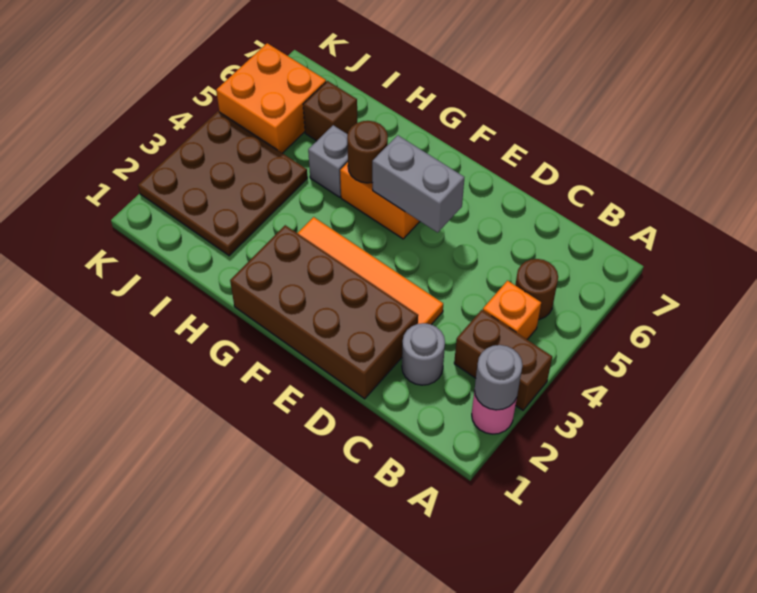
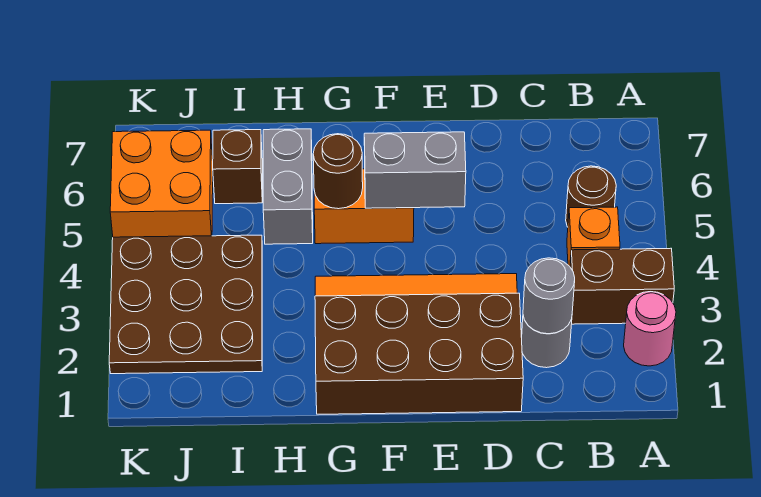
grey 1x1 round brick [474,345,523,410] -> grey 1x1 round brick moved to [523,258,575,334]
grey 1x1 brick [308,125,348,197] -> grey 1x2 brick [263,129,313,244]

